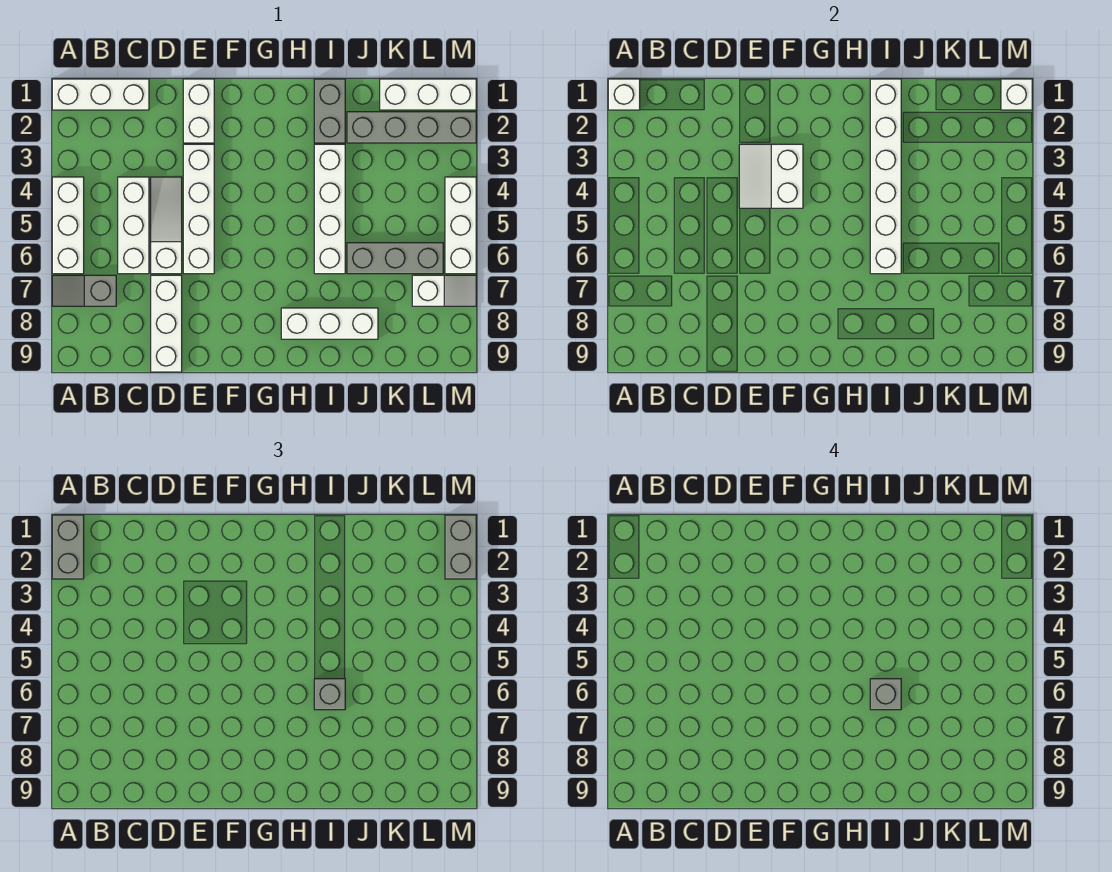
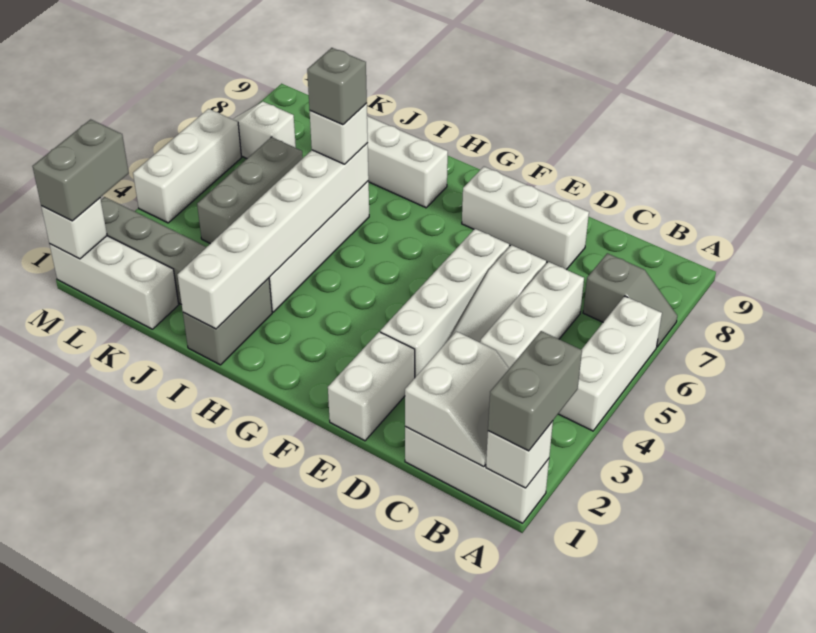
white 1x3 brick [151,275,182,372] -> white 1x3 brick turned to [462,167,589,270]
white 2x2 slope [739,144,803,208] -> white 2x2 slope moved to [405,331,509,467]
grey 1x1 brick [314,679,345,710] -> white 1x1 brick [310,103,368,164]
grey 1x3 brick [347,243,443,274] -> grey 1x3 brick turned to [197,137,303,244]

